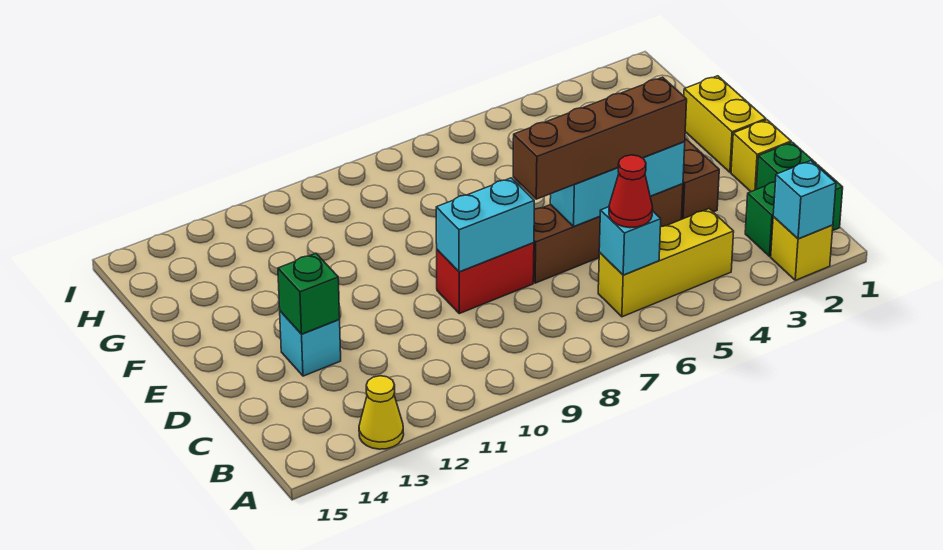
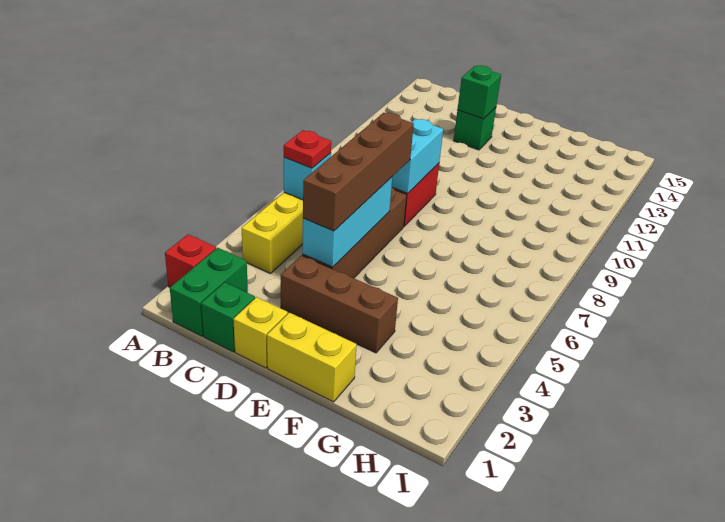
yellow 1x1 brick [771,217,833,280] -> red 1x1 brick [165,234,216,287]
cyan 1x1 brick [773,161,836,239] -> none
yellow 1x1 cone [359,376,404,449] -> none
red 1x1 cone [609,155,653,228] -> red 1x1 plate [284,130,331,168]
cyan 1x1 brick [280,311,341,376] -> green 1x1 brick [454,107,496,150]

